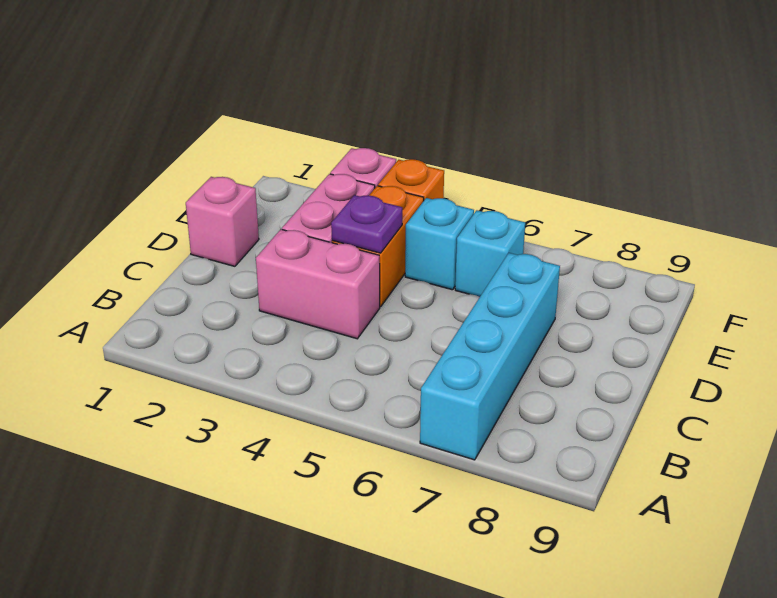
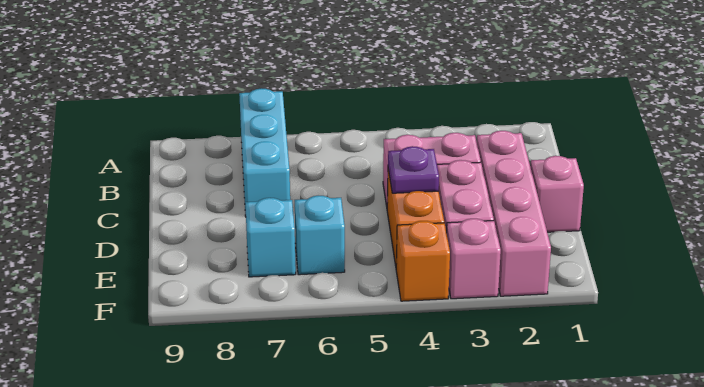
cyan 1x4 brick [420,253,560,460] -> cyan 1x3 brick [239,88,290,217]
none -> pink 1x4 brick [477,131,551,296]
cyan 1x1 brick [405,198,474,290] -> cyan 1x1 brick moved to [245,198,296,277]

